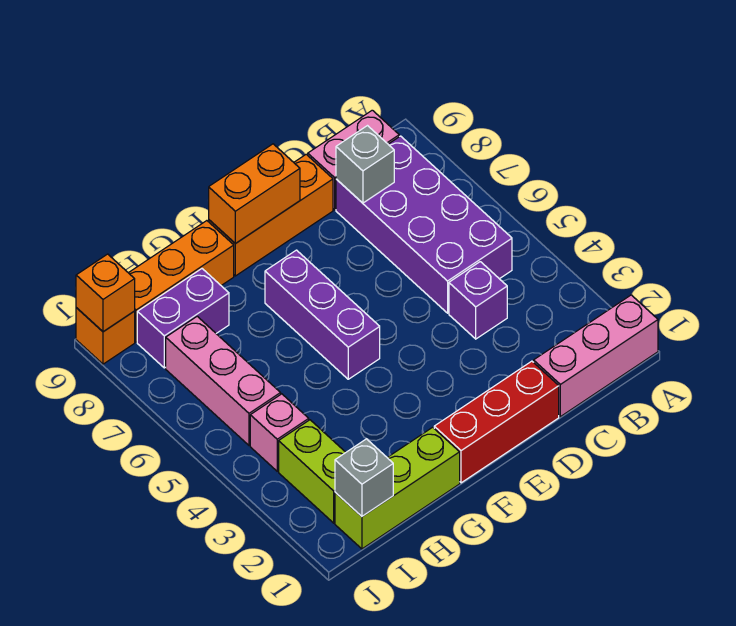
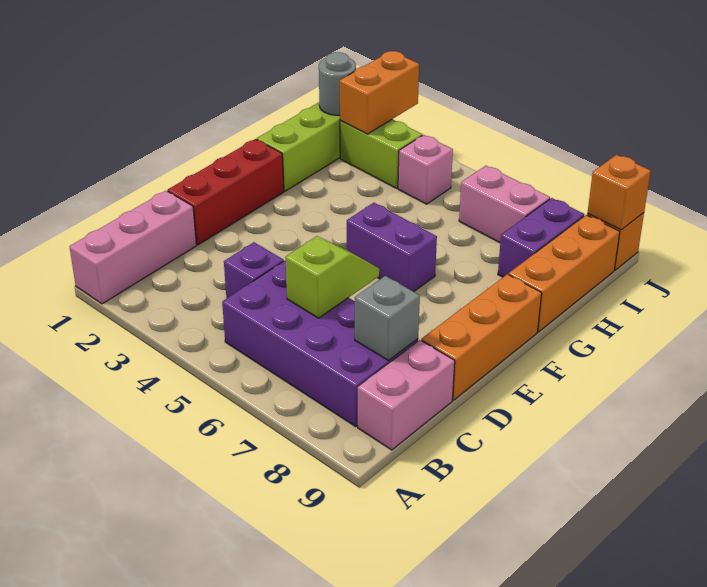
none -> lime 1x2 slope [285,236,379,318]
orange 1x2 brick [209,144,300,244] -> orange 1x2 brick moved to [340,51,419,134]
purple 1x3 brick [265,250,380,379] -> purple 1x2 brick [347,203,437,292]
grey 1x1 brick [335,439,393,516] -> grey 1x1 round brick [319,52,356,115]
pink 1x3 brick [166,316,281,445] -> pink 1x2 brick [459,166,550,243]

